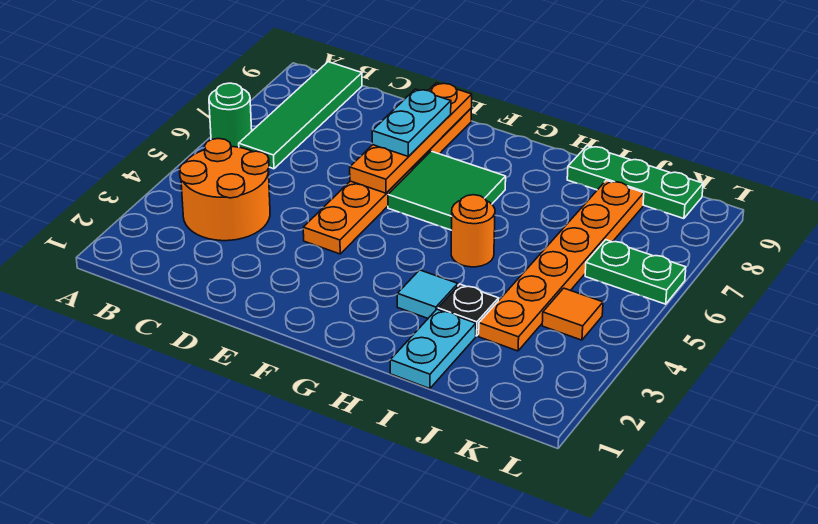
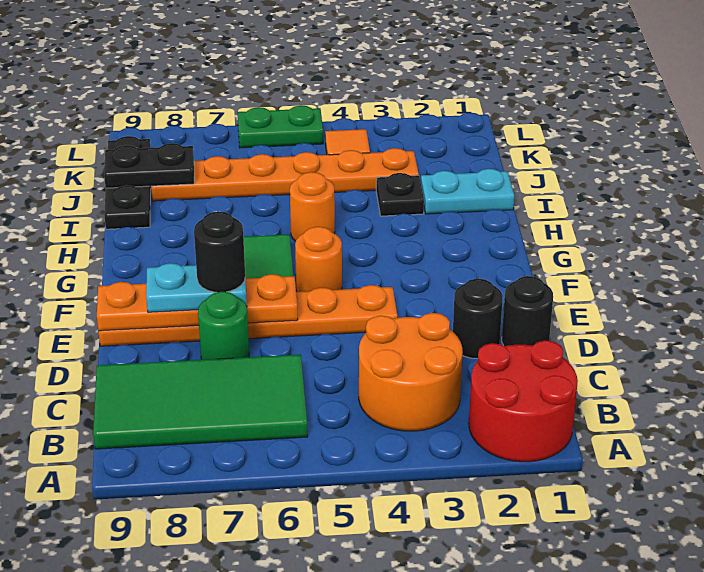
none -> red 2x2 round brick [469,340,578,462]
green 1x1 round brick [209,83,252,147] -> green 1x1 round brick moved to [198,291,249,360]
green 1x4 tile [239,62,362,169] -> green 2x4 tile [93,355,308,449]
none -> black 1x1 round brick [502,276,553,346]
none -> black 1x1 round brick [453,279,503,359]
none -> black 1x1 round brick [194,211,245,292]
none -> orange 1x1 round brick [295,227,342,292]
cyan 1x1 tile [397,270,458,318] -> none
green 1x3 plate [567,146,703,219] -> black 1x3 plate [104,136,150,229]
none -> black 1x2 plate [104,143,194,188]
green 1x2 plate [585,240,686,304] -> green 1x2 plate turned to [238,105,323,148]

